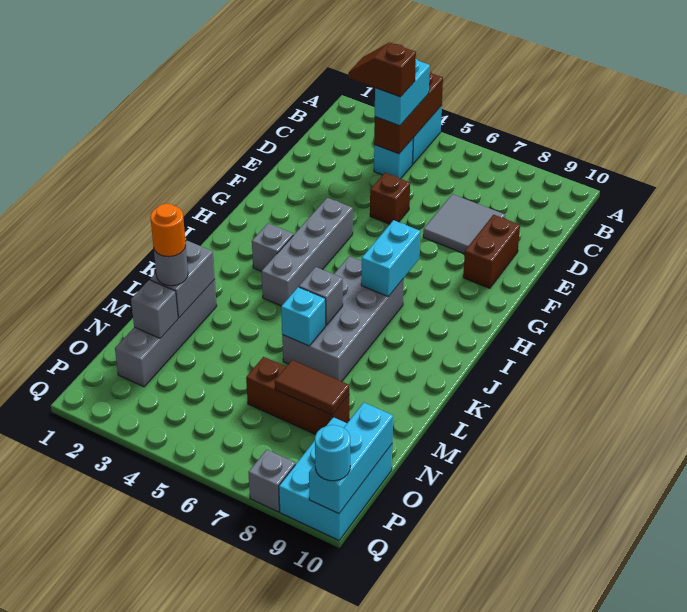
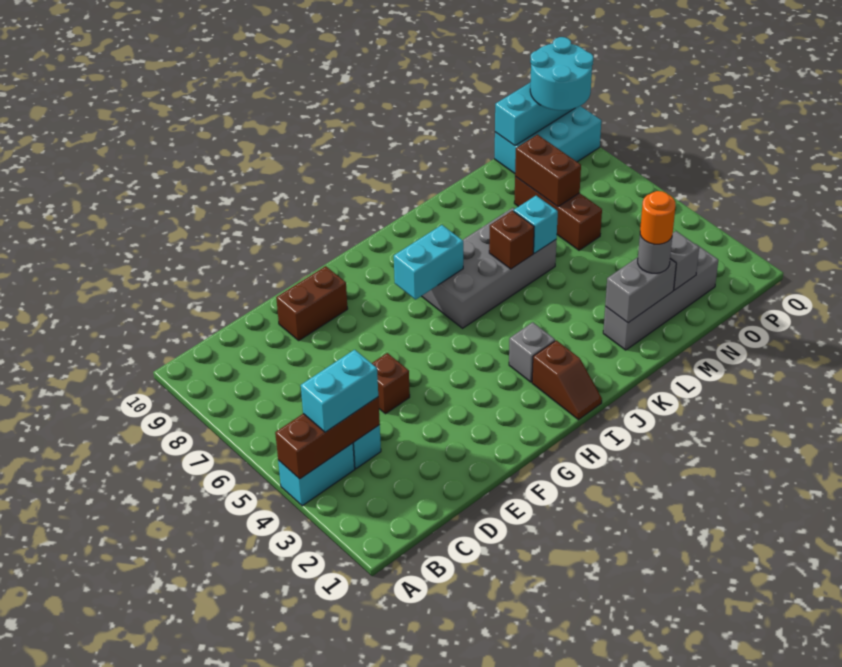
brown 1x2 slope [348,42,416,97] -> brown 1x2 slope moved to [532,340,602,420]
grey 2x2 tile [423,194,505,254] -> none
grey 1x4 brick [262,198,353,306] -> none
grey 1x1 brick [299,267,343,325] -> brown 1x1 brick [489,211,534,269]
brown 1x2 tile [275,360,349,415] -> brown 1x2 brick [515,135,581,207]
grey 1x1 brick [248,450,295,512] -> none
cyan 1x1 round brick [315,425,350,481] -> cyan 2x2 round brick [530,37,593,110]

